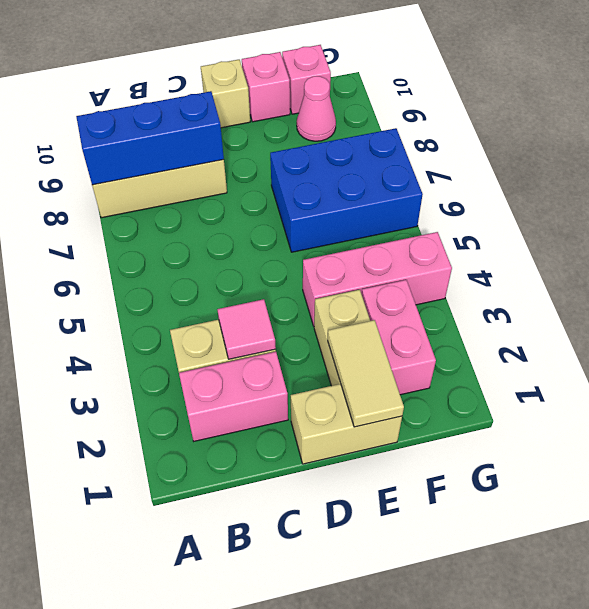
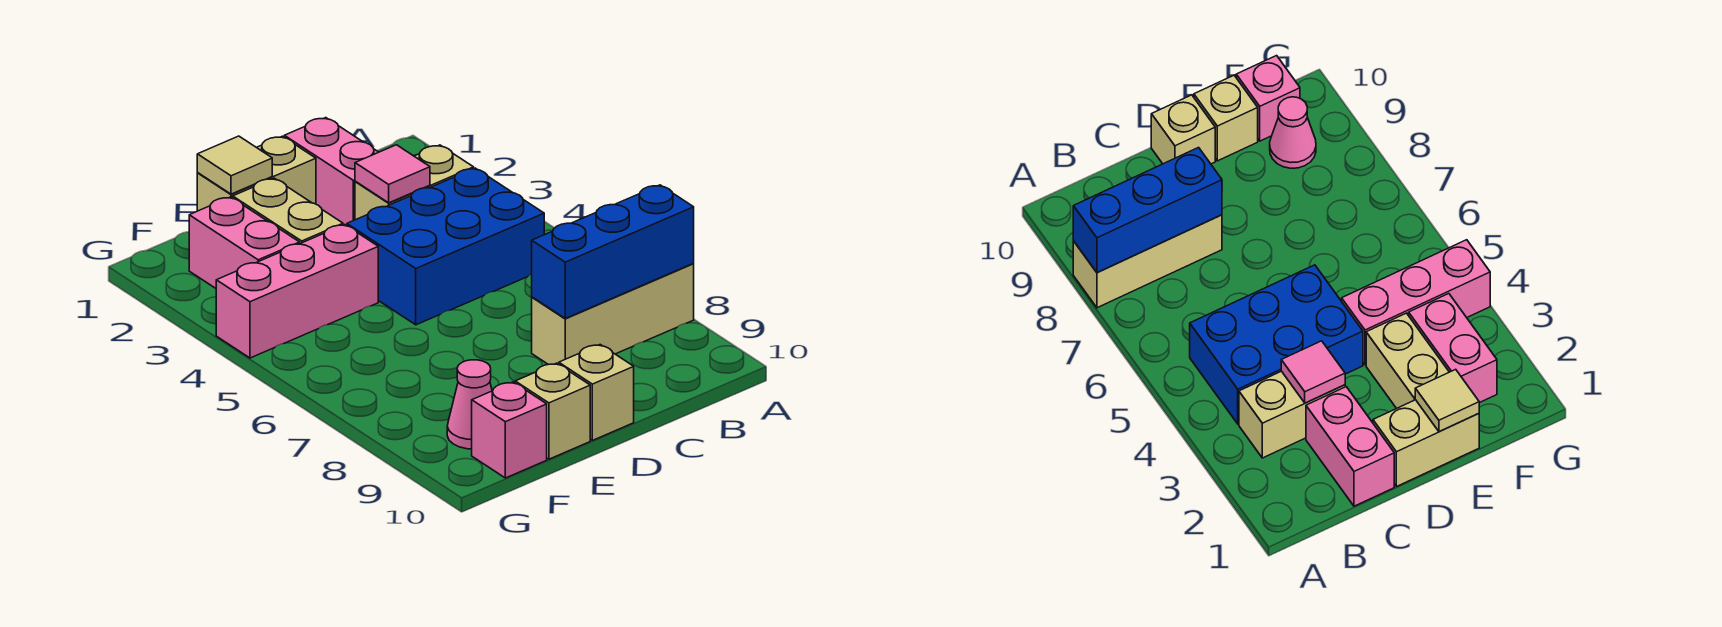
pink 1x2 brick [179,352,288,441] -> pink 1x2 brick turned to [284,118,378,226]
tan 1x2 tile [328,320,404,427] -> tan 1x1 tile [197,136,272,194]
blue 2x3 brick [270,128,423,252] -> blue 2x3 brick moved to [347,168,544,325]
pink 1x1 brick [242,52,290,122] -> tan 1x1 brick [515,363,590,459]

